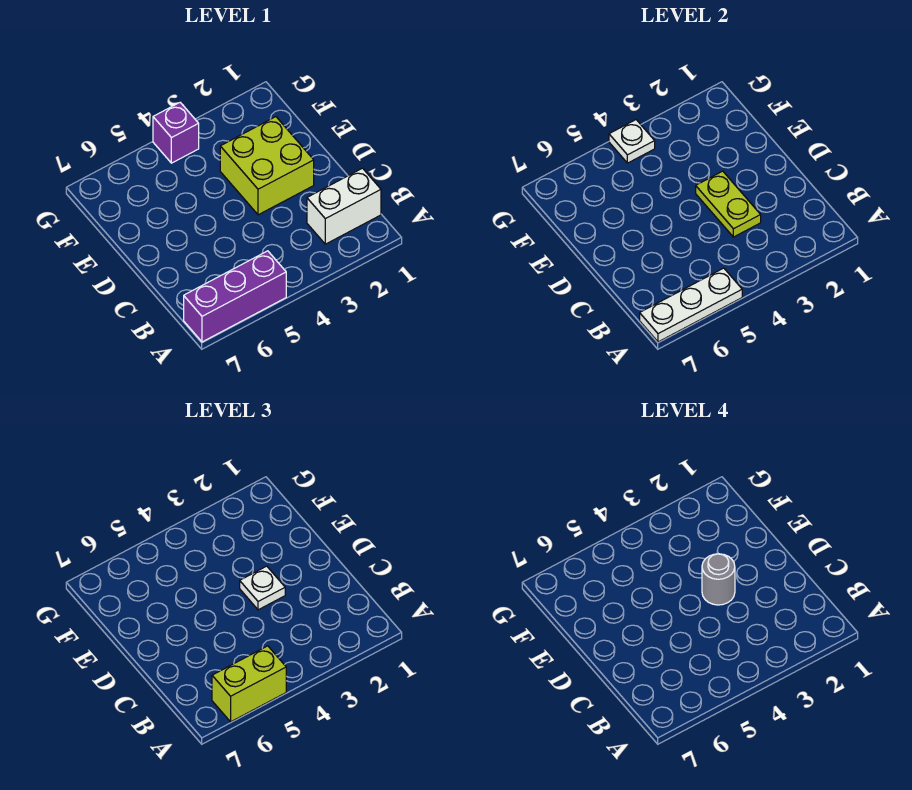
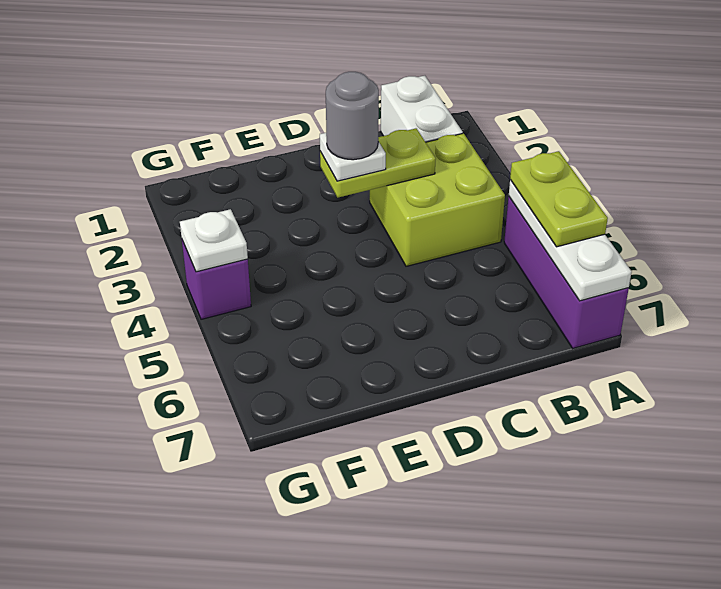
lime 1x2 brick [212,646,286,722] -> lime 1x2 plate [510,151,608,247]
lime 2x2 brick [220,117,314,215] -> lime 2x2 brick moved to [370,133,505,266]

